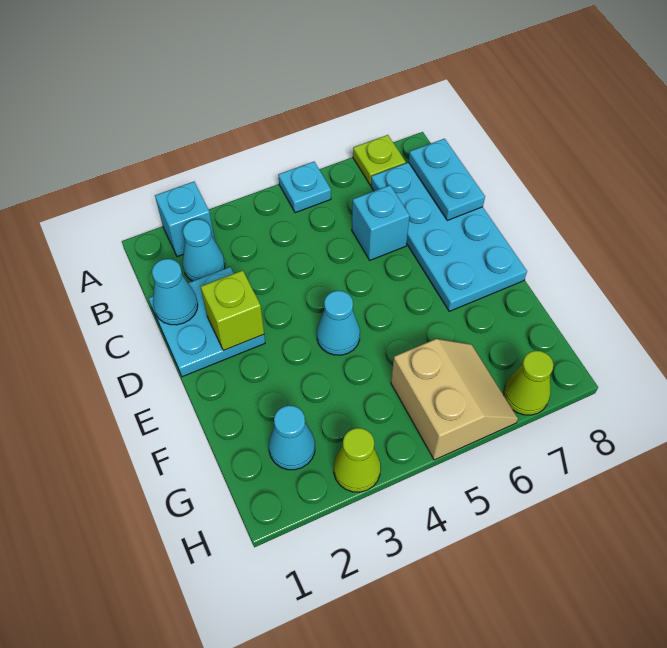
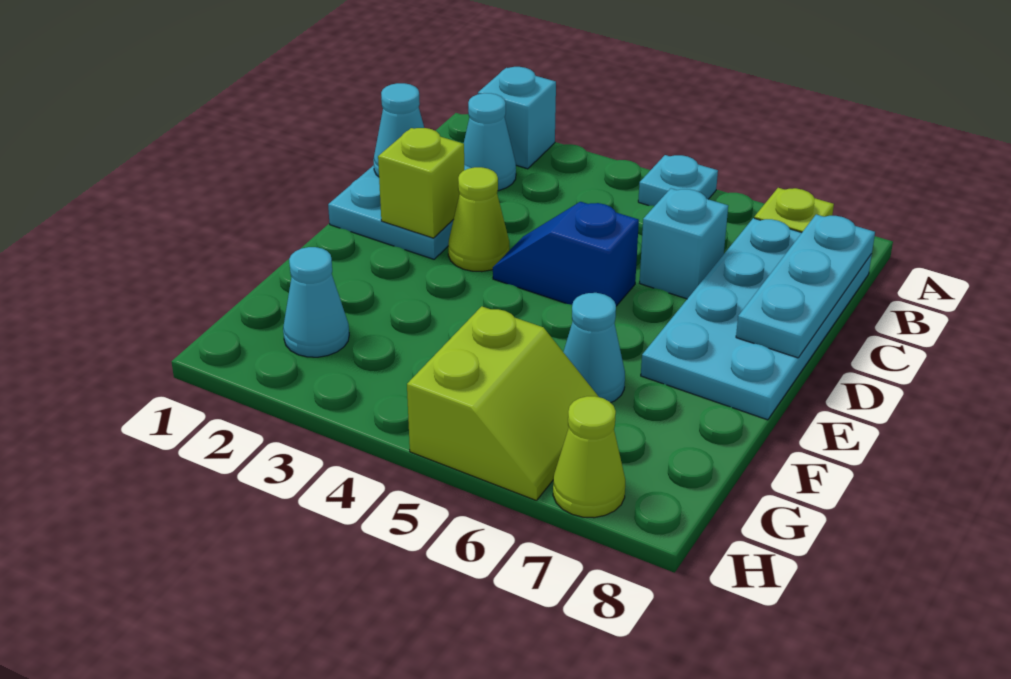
cyan 1x2 plate [409,139,485,220] -> cyan 1x3 plate [736,214,875,358]
none -> blue 1x2 slope [493,202,639,306]
cyan 1x1 cone [317,291,360,355] -> cyan 1x1 cone moved to [564,293,625,403]
tan 2x2 slope [391,339,518,460] -> lime 2x2 slope [407,306,599,501]
lime 1x1 cone [334,428,381,492] -> lime 1x1 cone moved to [448,167,509,272]

